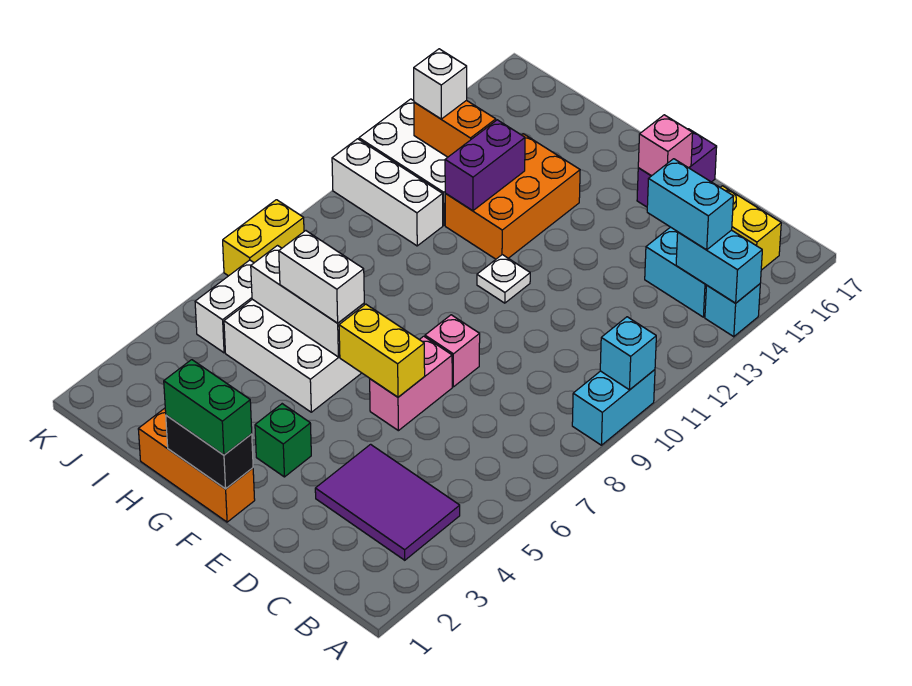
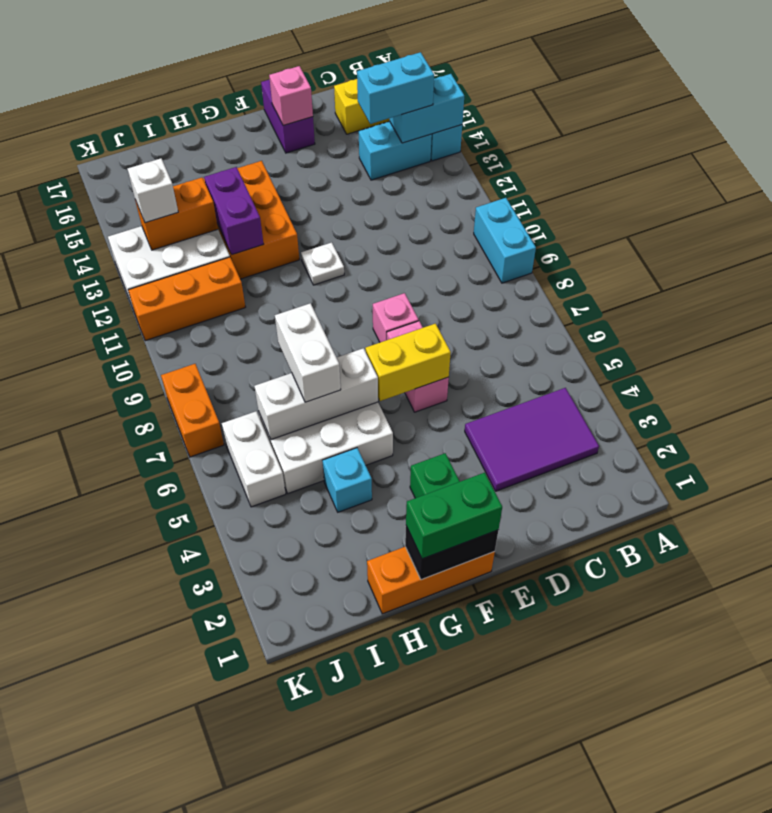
cyan 1x1 brick [600,317,656,390] -> cyan 1x1 brick moved to [322,448,372,512]
white 1x2 brick [279,231,364,323] -> white 1x2 brick turned to [275,303,341,402]
white 1x3 brick [332,139,443,246] -> orange 1x3 brick [128,257,245,341]
yellow 1x2 brick [223,200,304,276] -> orange 1x2 brick [161,364,224,457]

